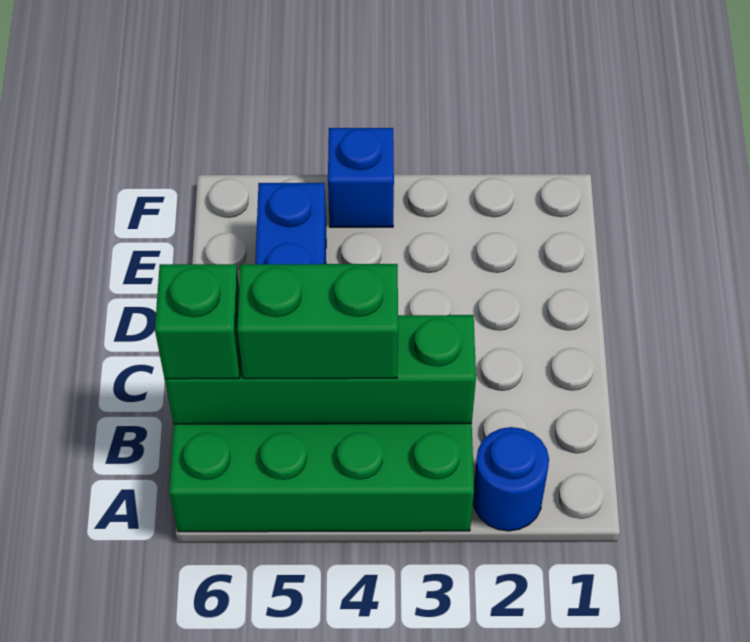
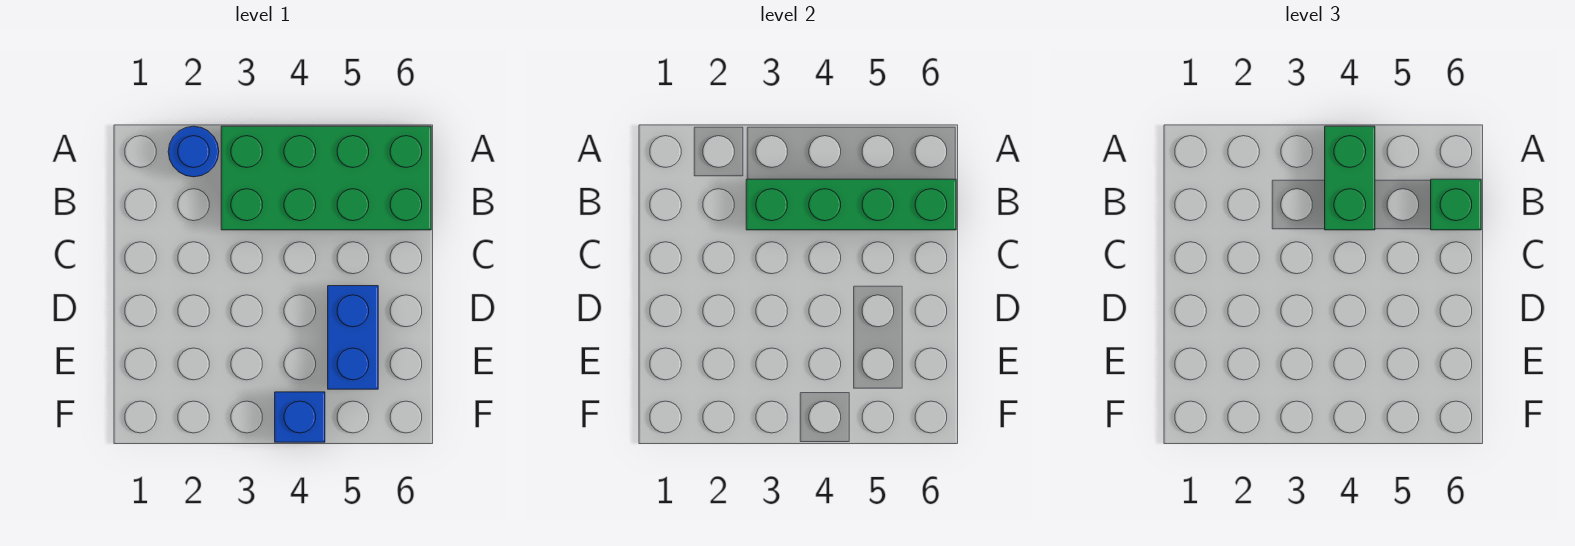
green 1x2 brick [237,264,398,379] -> green 1x2 brick turned to [1325,126,1375,230]

